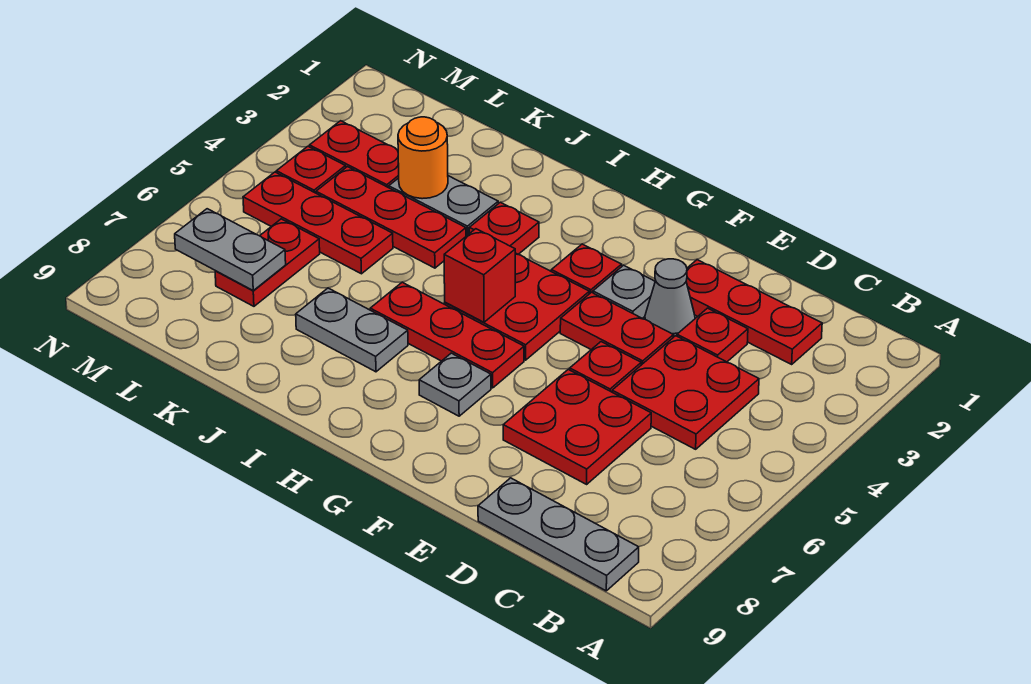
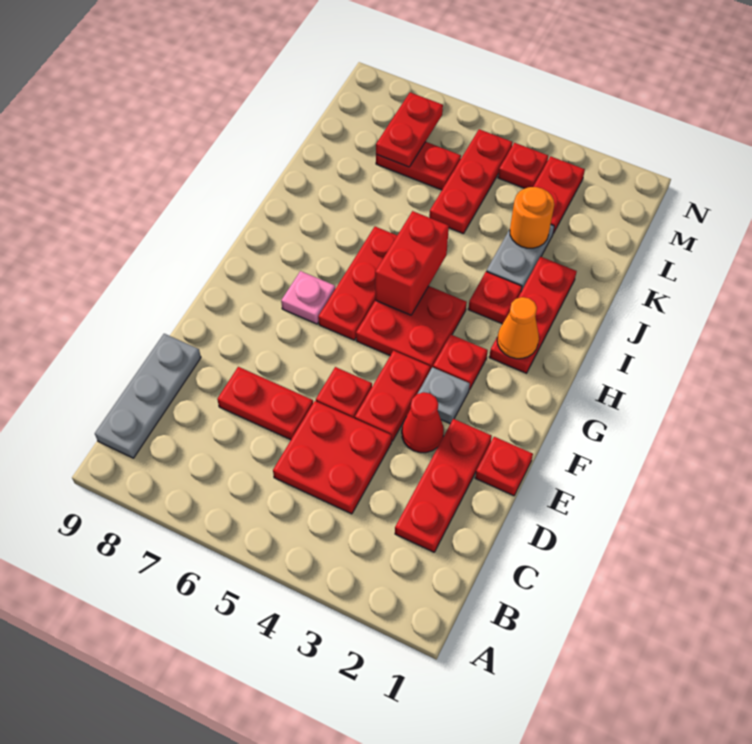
red 1x1 plate [677,308,748,362] -> red 1x1 plate moved to [475,437,533,496]
red 2x2 plate [503,369,651,484] -> red 1x2 plate [217,367,313,440]
grey 1x1 cone [645,259,695,337] -> red 1x1 cone [402,392,444,453]
grey 1x1 plate [419,353,491,416] -> pink 1x1 plate [281,271,335,324]
none -> orange 1x1 cone [497,297,539,359]
red 1x1 brick [444,229,515,322] -> red 1x2 brick [375,211,449,315]
grey 1x2 plate [296,288,408,372] -> none
red 1x3 plate [316,167,466,268] -> red 1x3 plate moved to [489,257,577,373]
grey 1x2 plate [175,209,286,290] -> red 1x2 plate [376,92,443,167]

